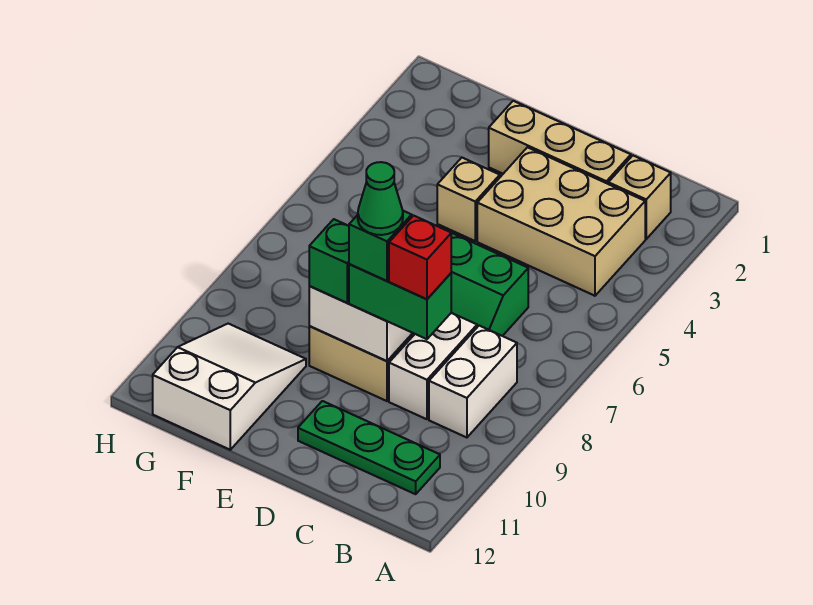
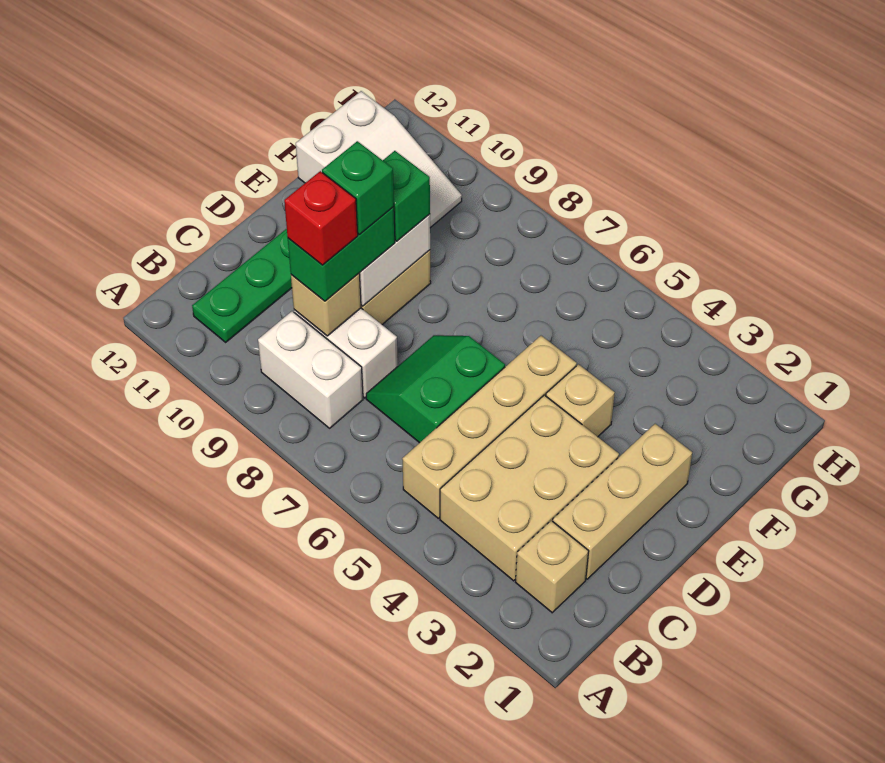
none -> tan 1x4 brick [402,336,577,518]
none -> tan 1x1 brick [291,274,361,336]
green 1x1 cone [358,162,403,235] -> none

